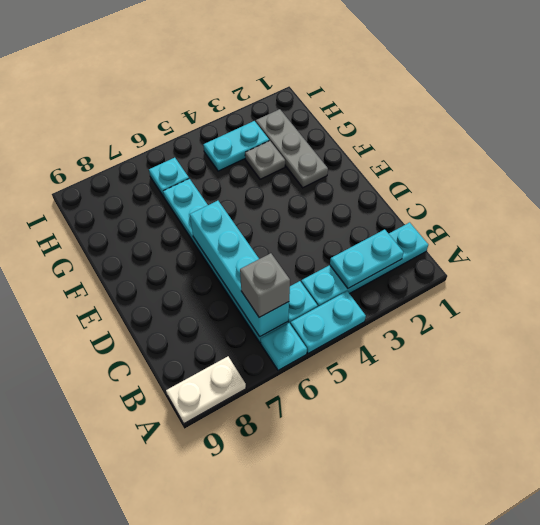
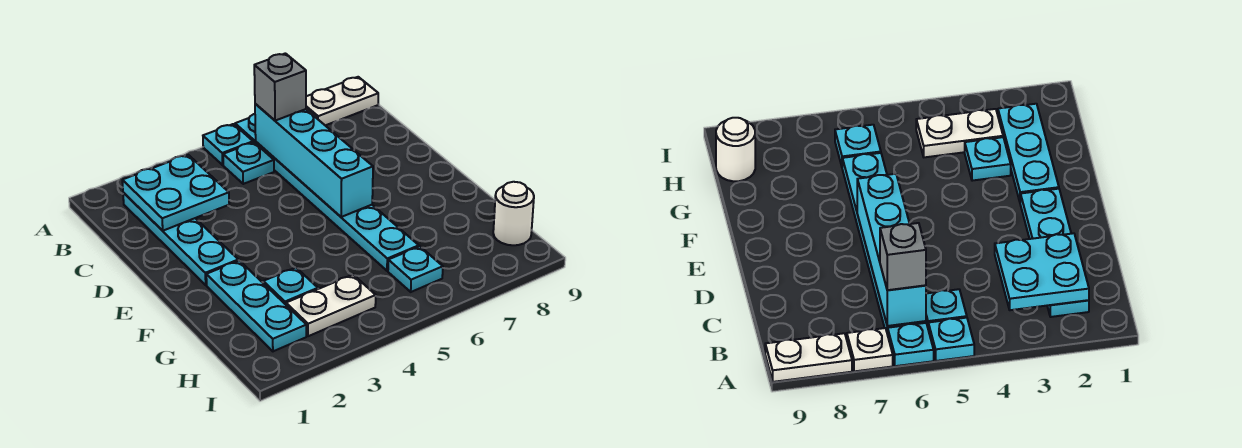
cyan 1x2 plate [290,291,366,353] -> cyan 1x1 plate [203,124,253,165]
none -> white 1x1 plate [847,328,893,371]
cyan 1x4 plate [301,222,428,307] -> cyan 1x4 plate turned to [123,193,239,285]
cyan 1x2 plate [330,229,404,288] -> cyan 2x2 plate [122,155,229,231]
grey 1x3 plate [256,109,328,188] -> cyan 1x3 plate [206,261,306,351]
grey 1x1 plate [245,141,285,179] -> cyan 1x1 plate [263,268,318,305]
cyan 1x2 plate [203,121,269,171] -> white 1x2 plate [286,275,376,336]
none -> white 1x1 round brick [493,182,534,245]

